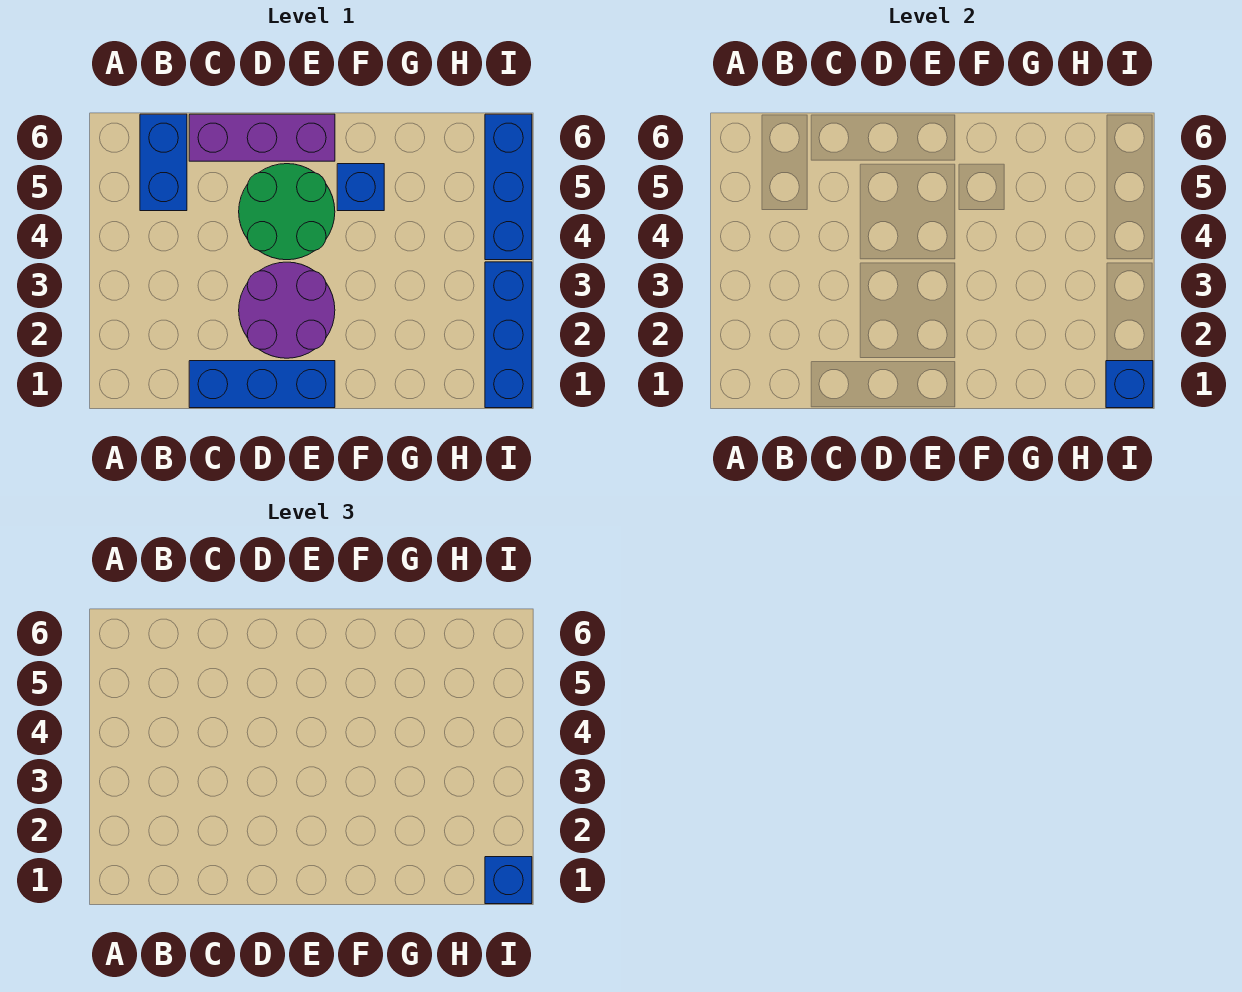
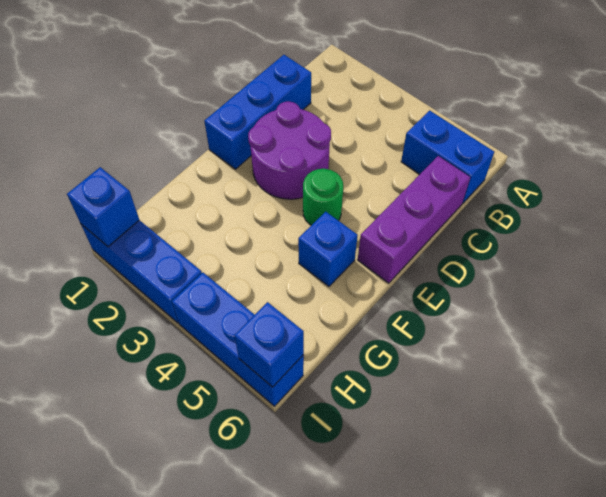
green 2x2 round brick [239,164,335,260] -> green 1x1 round brick [303,169,343,225]
blue 1x1 brick [485,857,532,904] -> blue 1x1 brick moved to [234,302,304,387]

